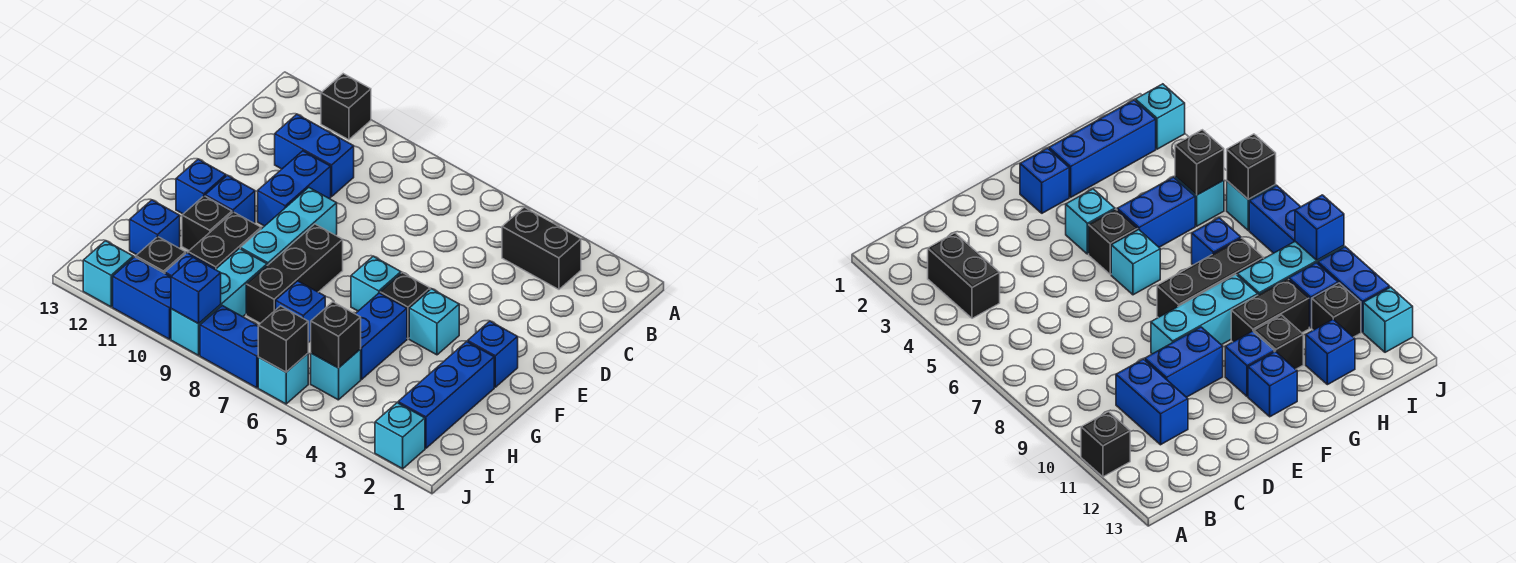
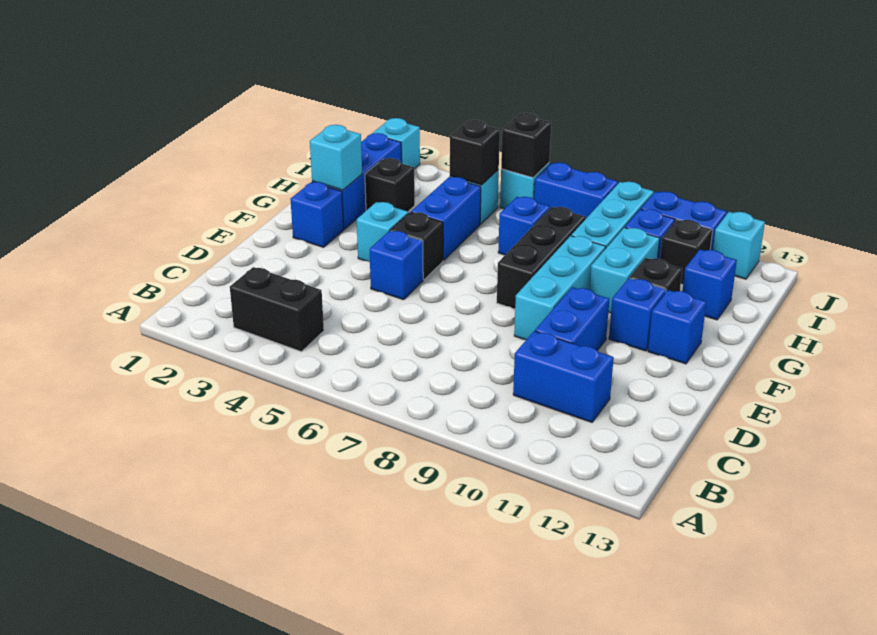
black 1x1 brick [321,74,371,140] -> black 1x1 brick moved to [365,158,415,211]
cyan 1x1 brick [351,256,401,311] -> cyan 1x1 brick moved to [310,125,362,190]
black 1x2 brick [188,212,261,269] -> cyan 1x2 brick [589,228,660,313]
blue 1x1 brick [171,257,221,324] -> blue 1x1 brick moved to [370,231,423,300]

